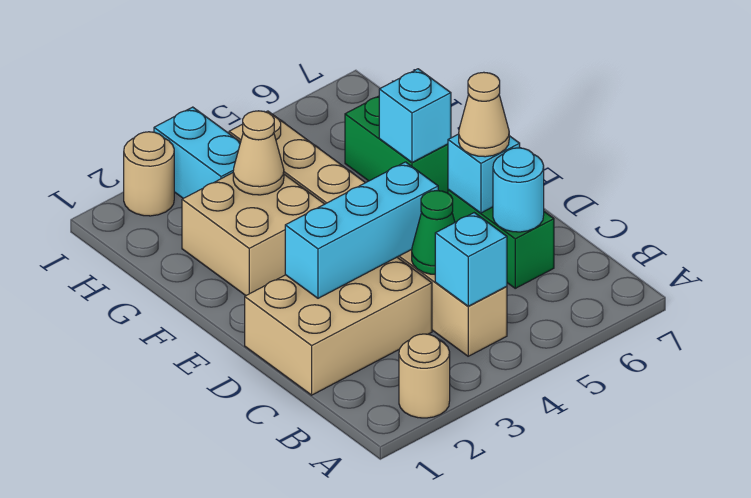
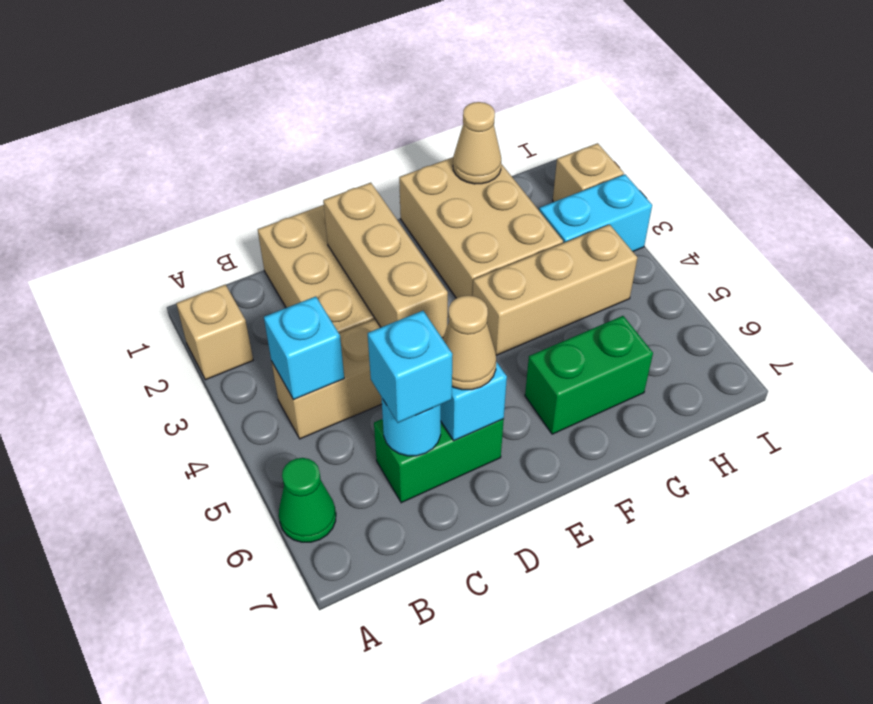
tan 1x1 round brick [399,334,450,418] -> tan 1x1 brick [176,284,253,380]
green 1x1 cone [412,191,455,274] -> green 1x1 cone moved to [279,458,336,542]
cyan 1x3 brick [285,162,438,298] -> tan 1x3 brick [323,183,448,338]
tan 2x2 brick [182,173,324,295] -> tan 2x3 brick [399,157,563,298]
cyan 1x1 brick [379,69,451,162] -> cyan 1x1 brick moved to [368,311,452,423]
tan 1x1 cone [233,111,284,195] -> tan 1x1 cone moved to [453,102,501,184]
tan 1x1 round brick [124,132,174,216] -> tan 1x1 brick [553,143,624,202]

